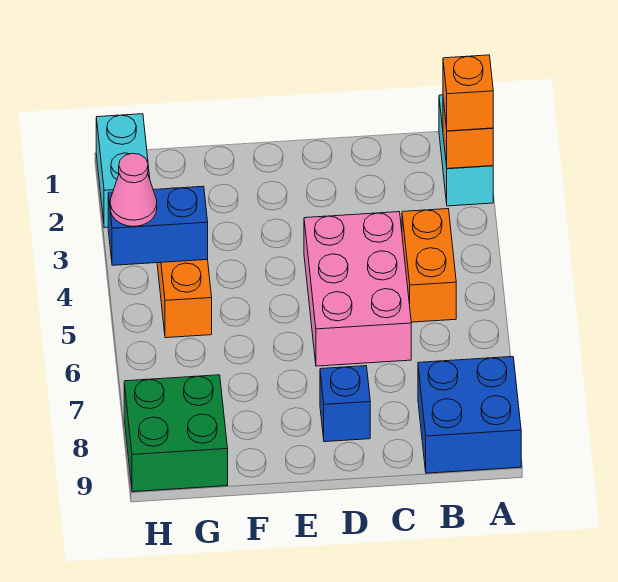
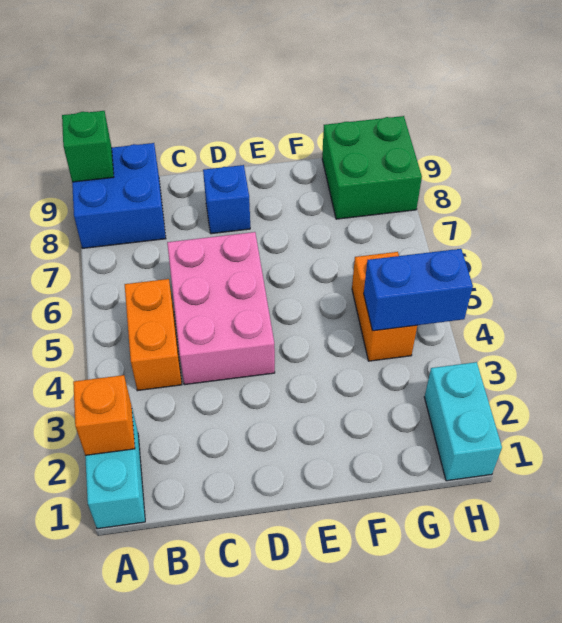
orange 1x1 brick [443,55,493,131] -> none
none -> green 1x1 brick [62,111,114,182]
pink 1x1 cone [110,153,157,226] -> none

